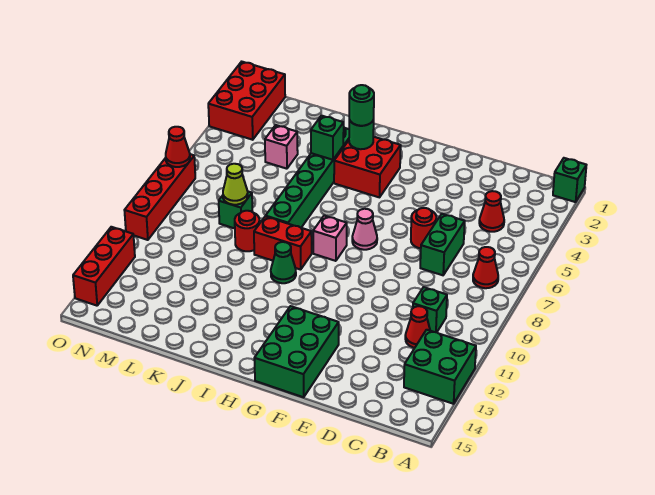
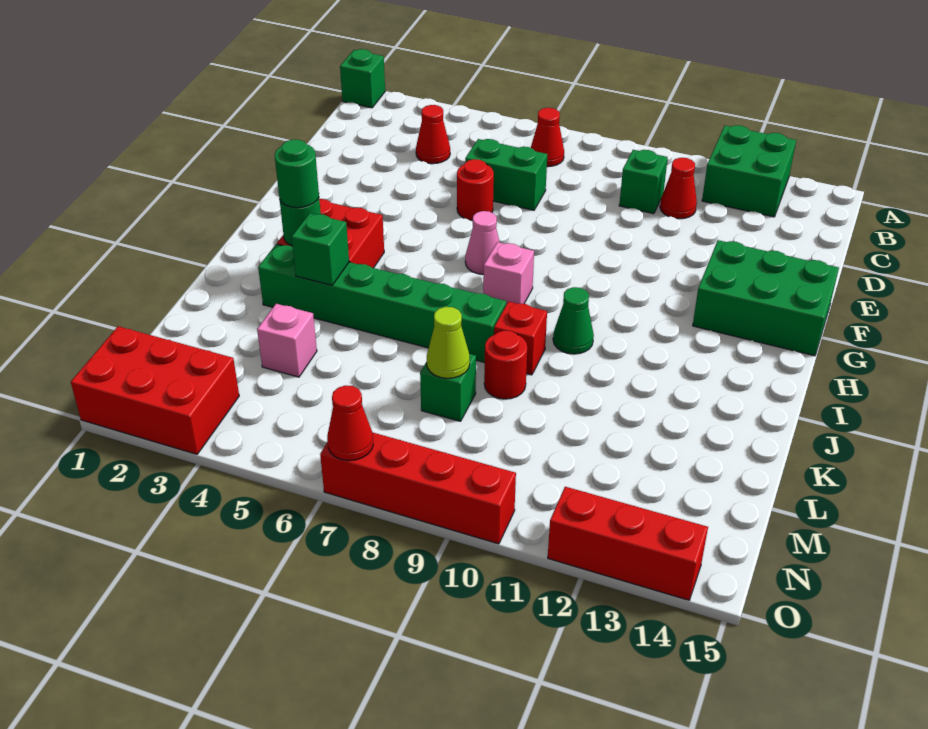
red 1x2 brick [254,216,312,270] -> red 1x1 brick [494,302,547,375]

